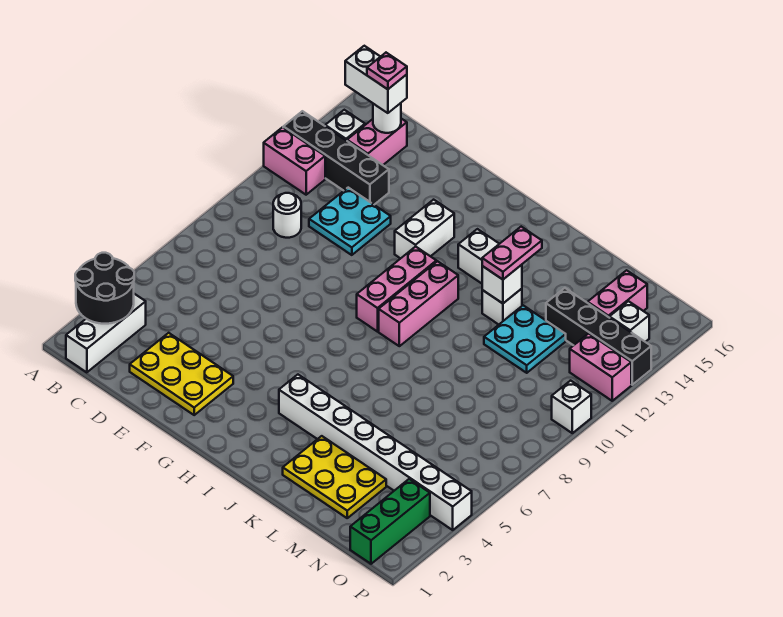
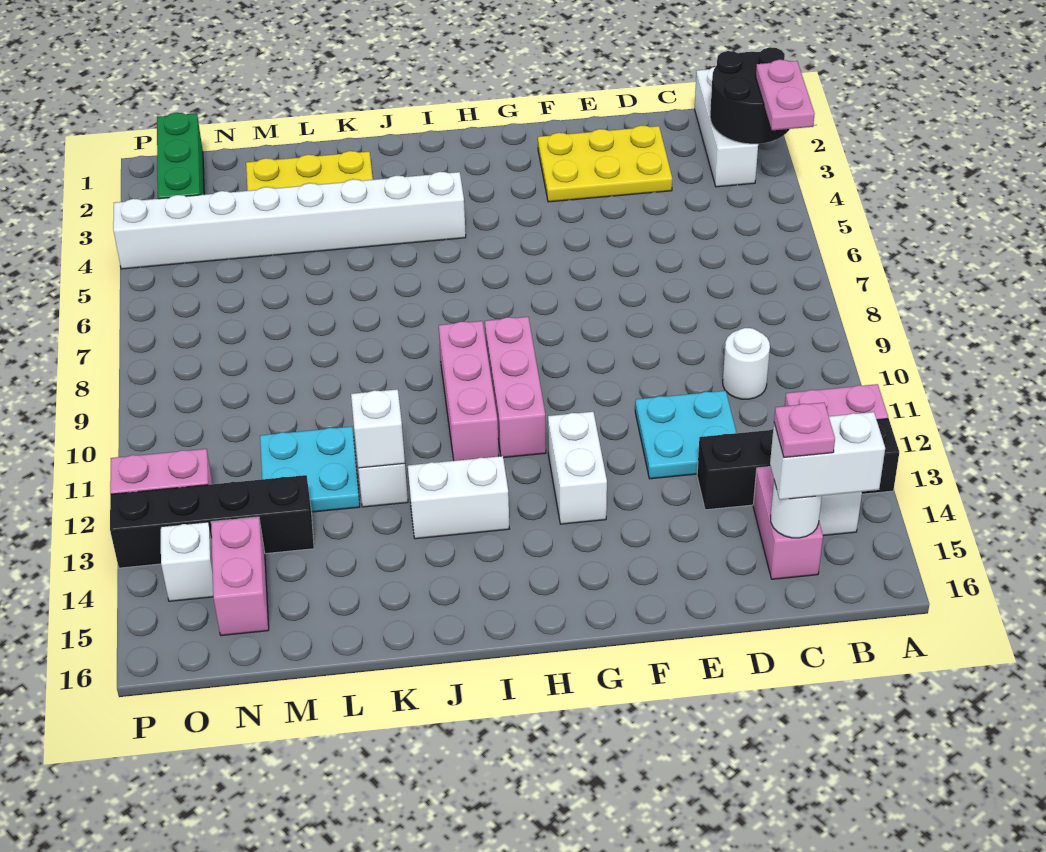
pink 1x2 plate [482,227,542,279] -> pink 1x2 plate moved to [756,60,815,130]
white 1x1 brick [552,381,591,433] -> none

